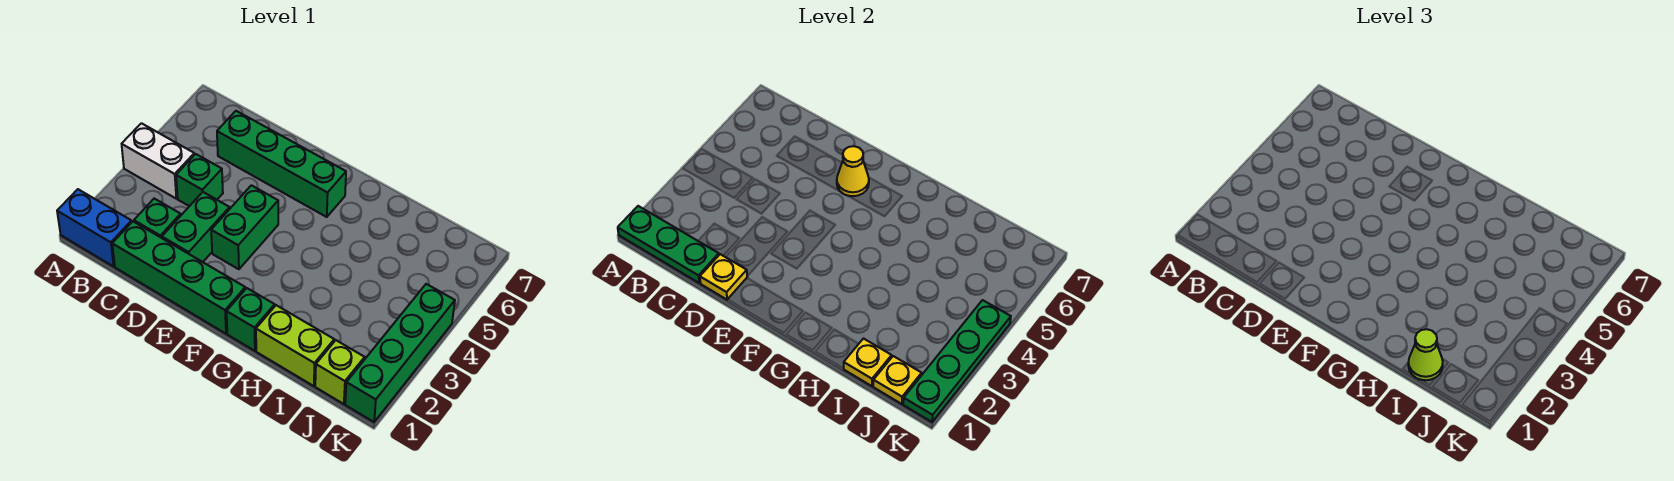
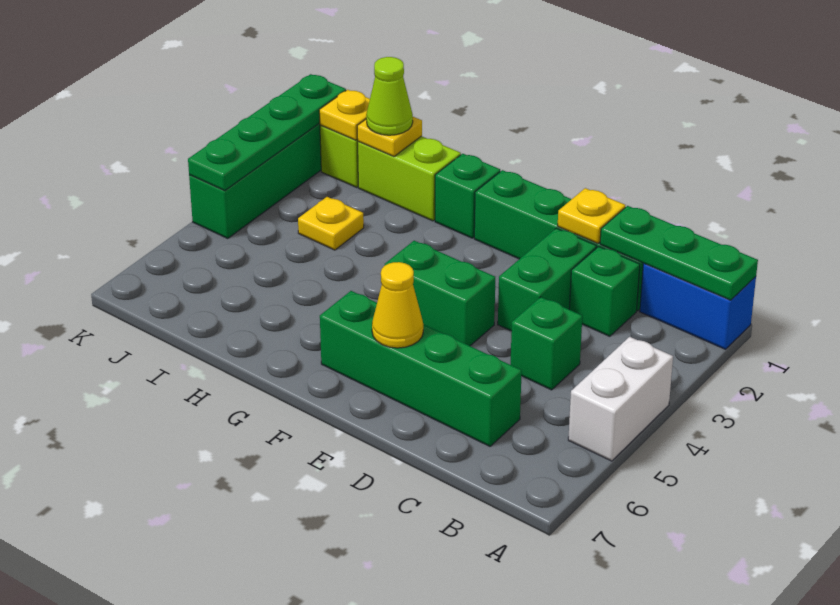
white 1x2 brick [122,123,194,198] -> white 1x2 brick turned to [568,337,673,461]
green 1x2 brick [211,185,278,269] -> green 1x2 brick turned to [385,241,495,346]
none -> yellow 1x1 plate [298,197,364,250]

